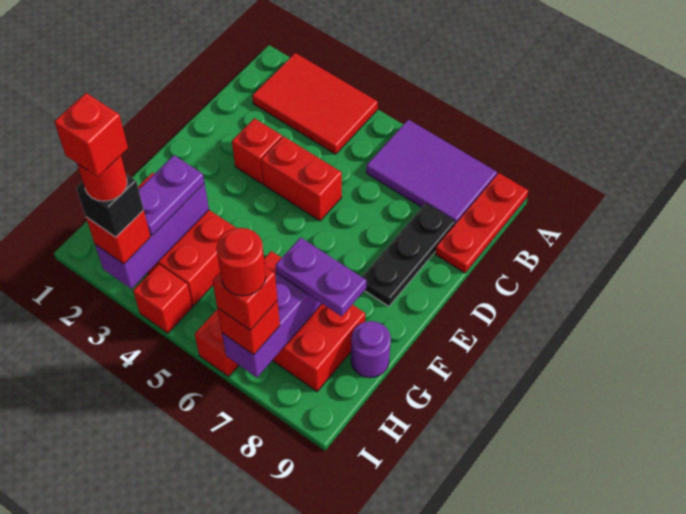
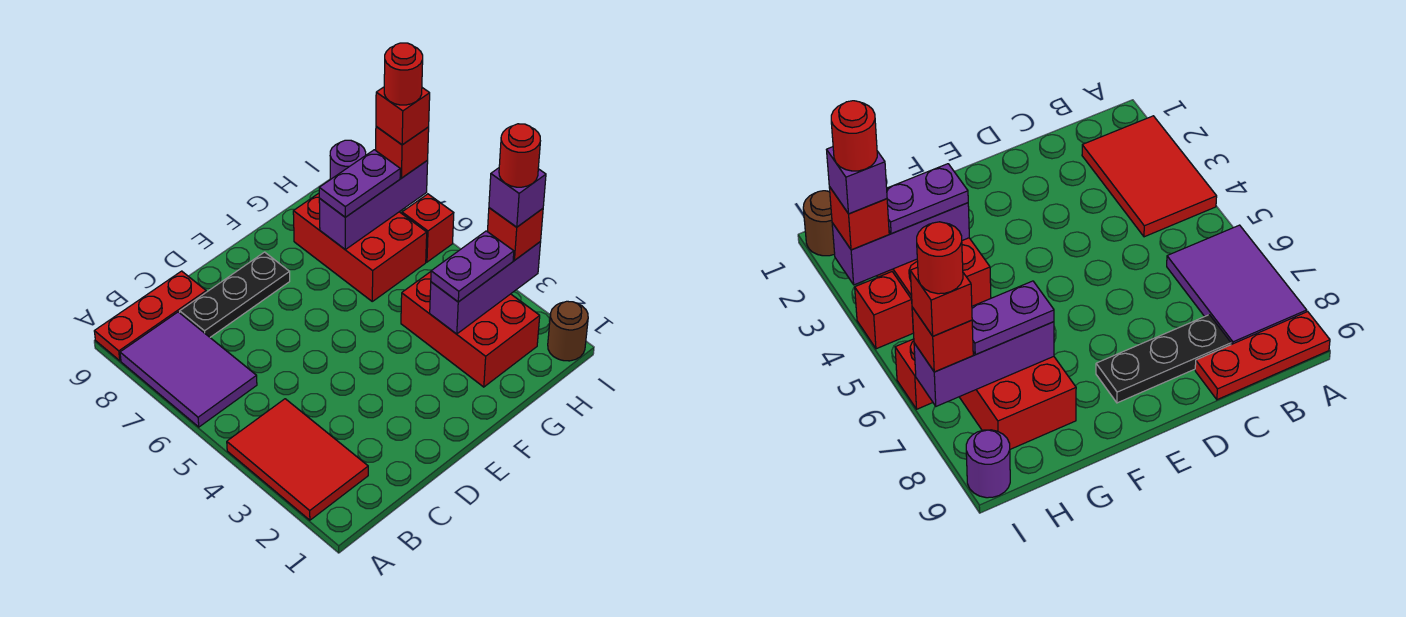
red 1x1 brick [232,118,282,184] -> none
red 1x2 brick [261,136,342,221] -> none
purple 1x2 plate [276,237,366,316] -> purple 1x2 plate turned to [319,150,400,217]
purple 1x1 round brick [351,321,391,378] -> purple 1x1 round brick moved to [330,140,366,180]
none -> brown 1x1 round brick [548,301,588,361]
black 1x1 brick [76,174,144,237] -> purple 1x1 brick [489,168,546,227]
red 1x1 brick [54,93,128,177] -> none

